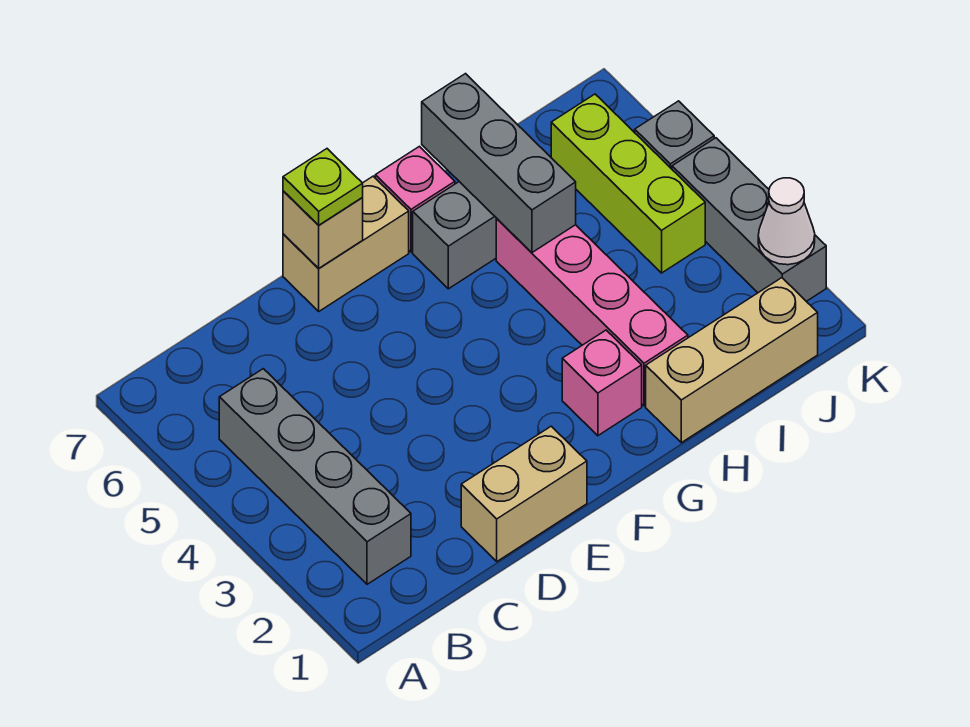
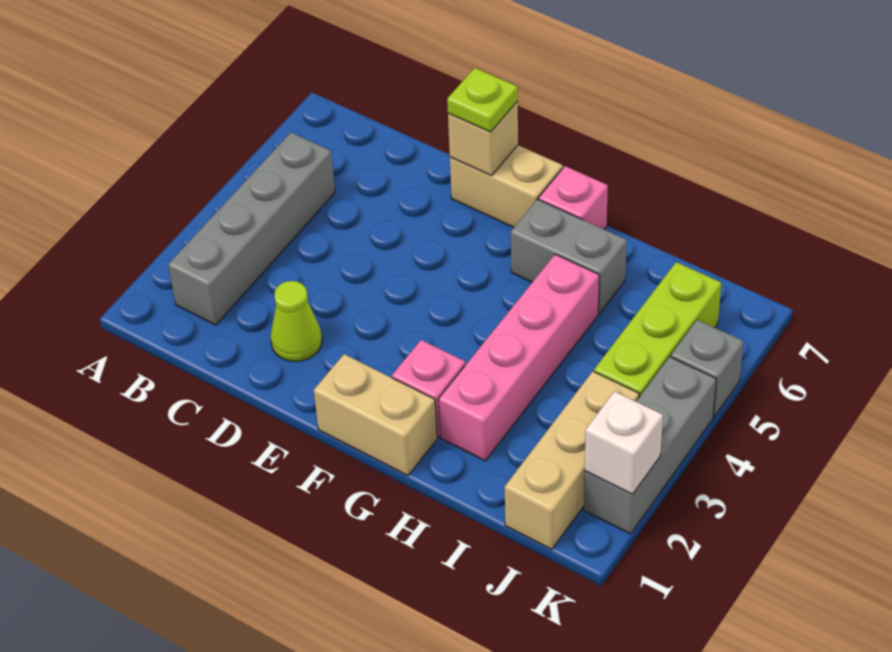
tan 1x2 brick [461,426,587,561] -> tan 1x2 brick moved to [314,354,437,476]
none -> lime 1x1 cone [270,281,322,361]
tan 1x3 brick [646,278,818,443] -> tan 1x3 brick turned to [505,371,639,549]
grey 1x3 brick [422,74,576,253] -> none
white 1x1 cone [758,178,815,265] -> white 1x1 brick [585,391,663,494]

